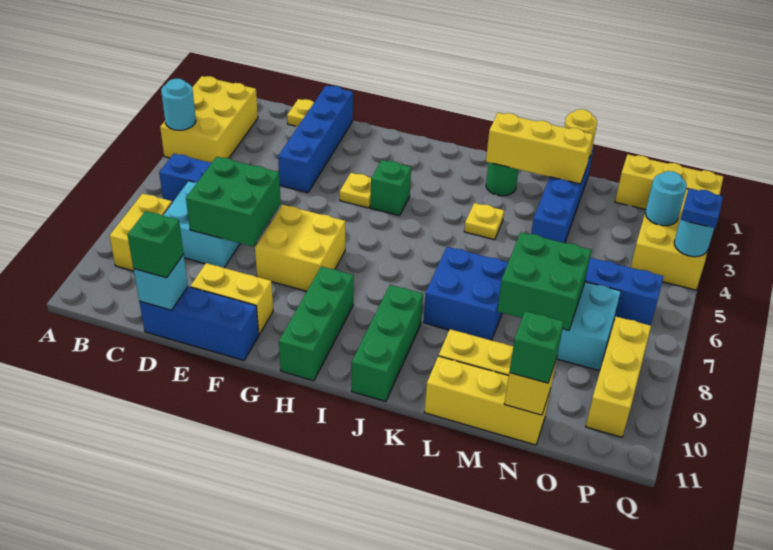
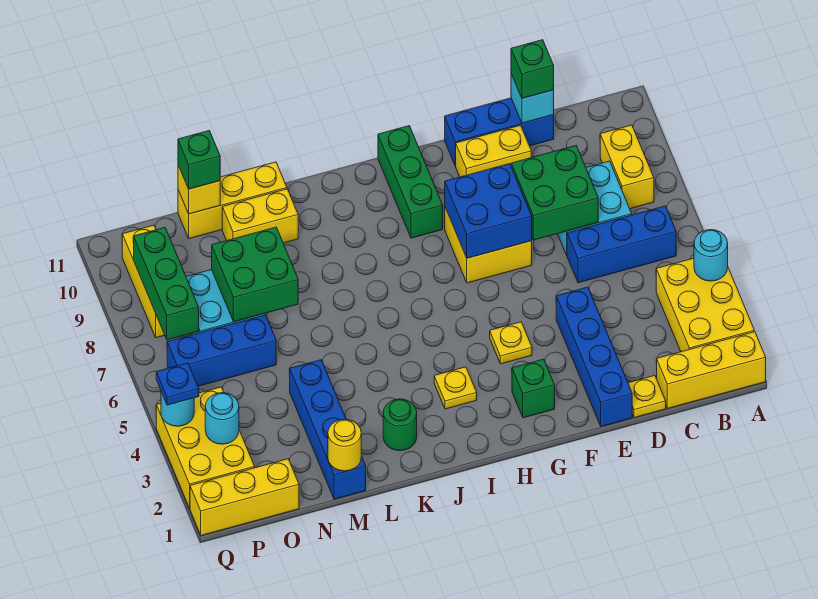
green 1x1 brick [370,160,411,216] -> green 1x1 brick moved to [512,359,555,418]
green 1x3 brick [351,285,423,402] -> green 1x3 brick moved to [133,228,199,340]
yellow 1x3 brick [486,113,593,184] -> yellow 1x3 brick moved to [656,332,766,409]
yellow 1x1 plate [464,203,504,240] -> yellow 1x1 plate moved to [434,367,477,409]
blue 2x2 brick [423,247,508,340] -> blue 2x2 brick moved to [445,164,532,258]

